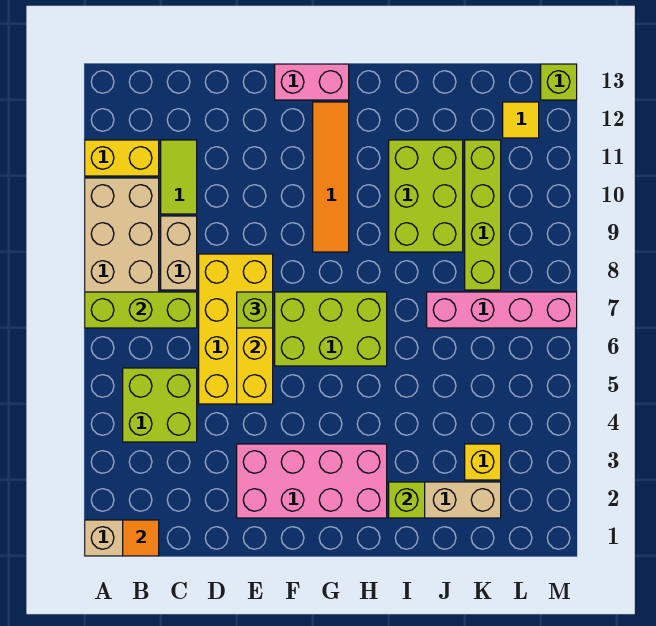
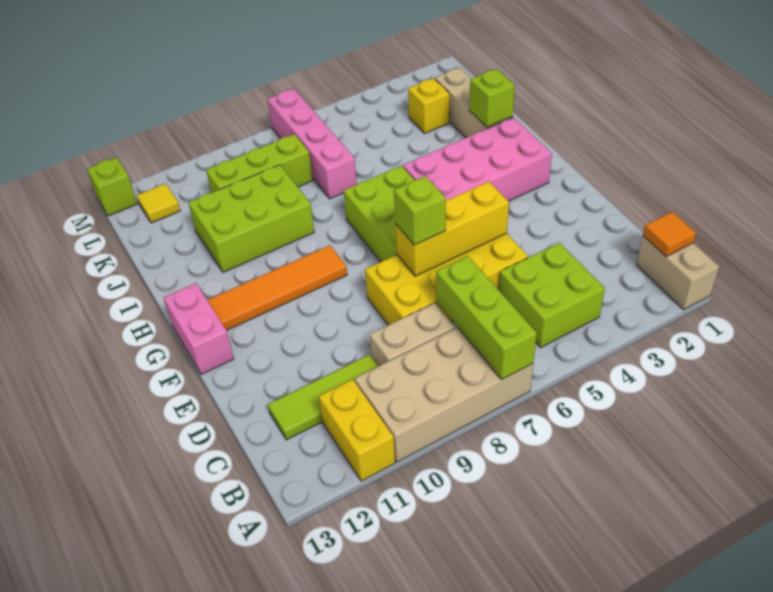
lime 1x2 tile [161,140,197,214] -> lime 1x3 tile [268,354,378,440]
pink 2x4 brick [237,444,387,518] -> pink 2x4 brick turned to [403,118,552,201]
lime 1x4 brick [465,140,501,290] -> lime 1x3 brick [206,134,313,193]

